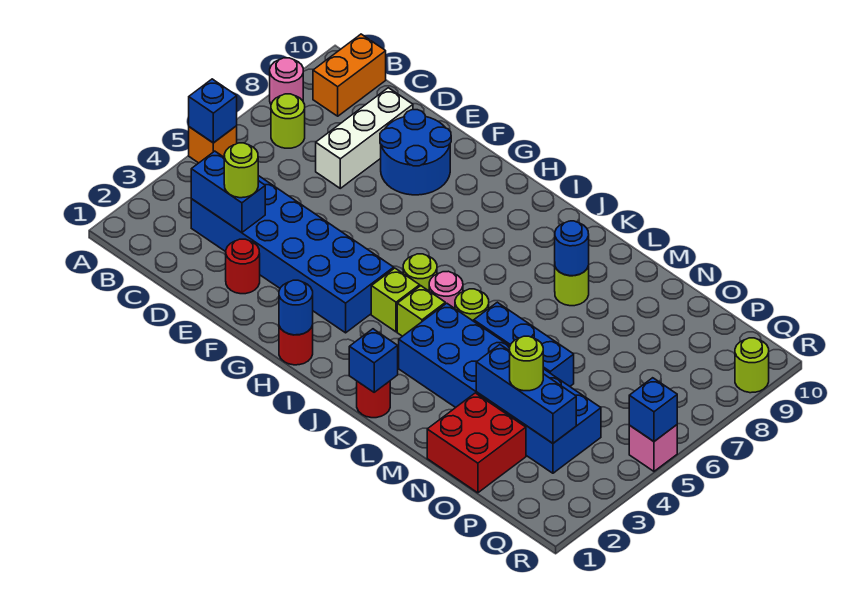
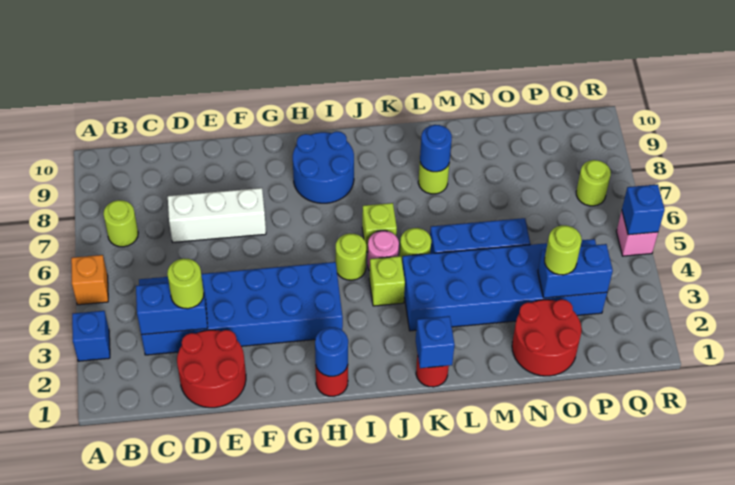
blue 1x1 brick [189,79,237,143] -> blue 1x1 brick moved to [72,311,110,361]
pink 1x1 round brick [270,58,303,104] -> none
orange 1x2 brick [313,34,386,116] -> none
white 1x3 brick [316,88,413,188] -> white 1x3 brick turned to [168,188,266,242]
red 1x1 round brick [226,239,260,294] -> red 2x2 round brick [177,330,246,408]
blue 2x2 round brick [380,110,451,195] -> blue 2x2 round brick moved to [293,131,354,203]
lime 1x1 brick [371,268,420,332] -> lime 1x1 brick moved to [362,203,397,252]
red 2x2 brick [427,393,526,493] -> red 2x2 round brick [512,299,581,376]
blue 1x3 brick [476,345,576,443] -> blue 1x2 brick [538,244,613,298]
lime 1x1 round brick [735,338,769,393] -> lime 1x1 round brick moved to [576,160,611,206]

